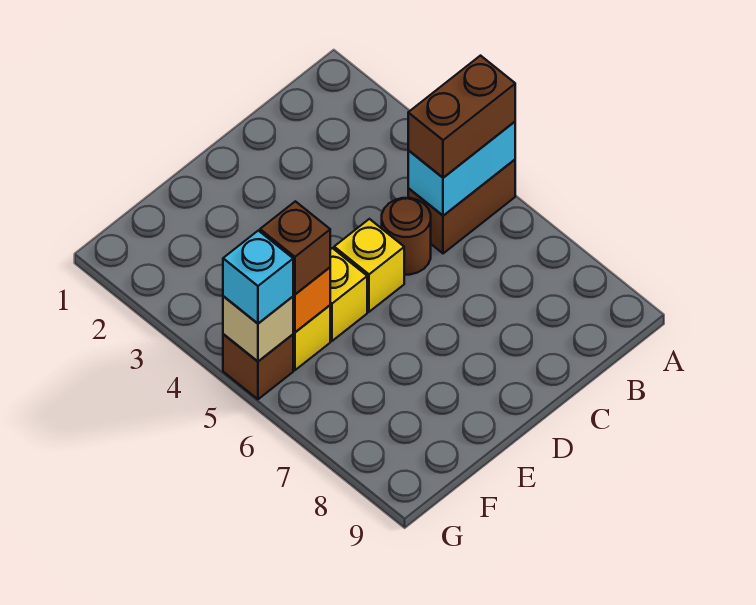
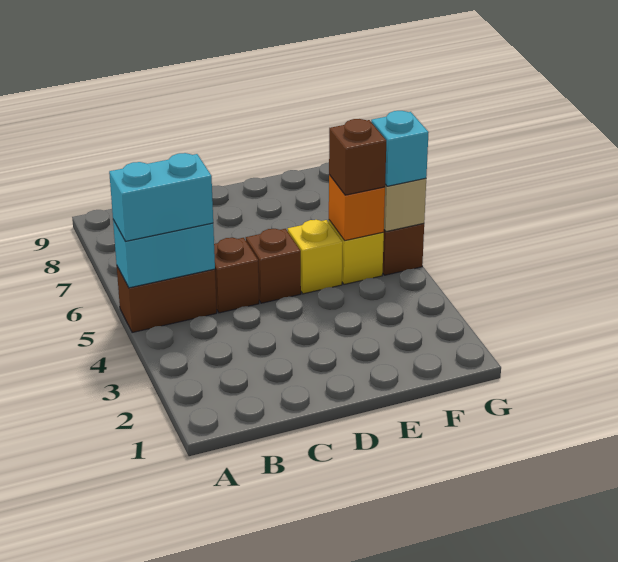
brown 1x2 brick [408,56,515,178] -> cyan 1x2 brick [109,153,213,241]
brown 1x1 round brick [382,198,431,275] -> brown 1x1 brick [214,238,259,313]
yellow 1x1 brick [334,219,404,312] -> brown 1x1 brick [246,229,301,303]

